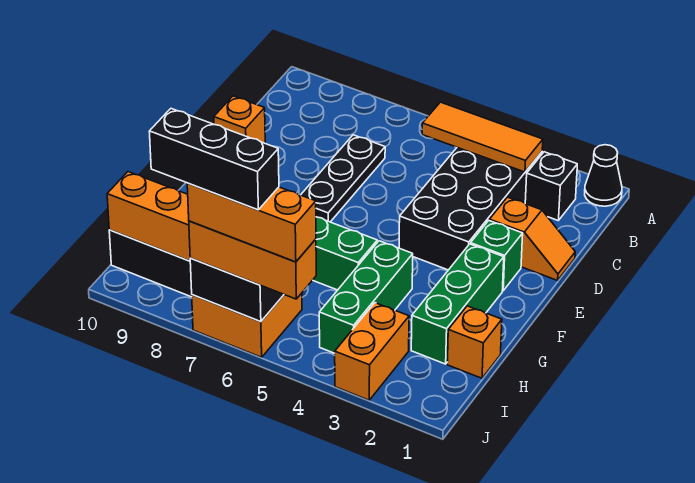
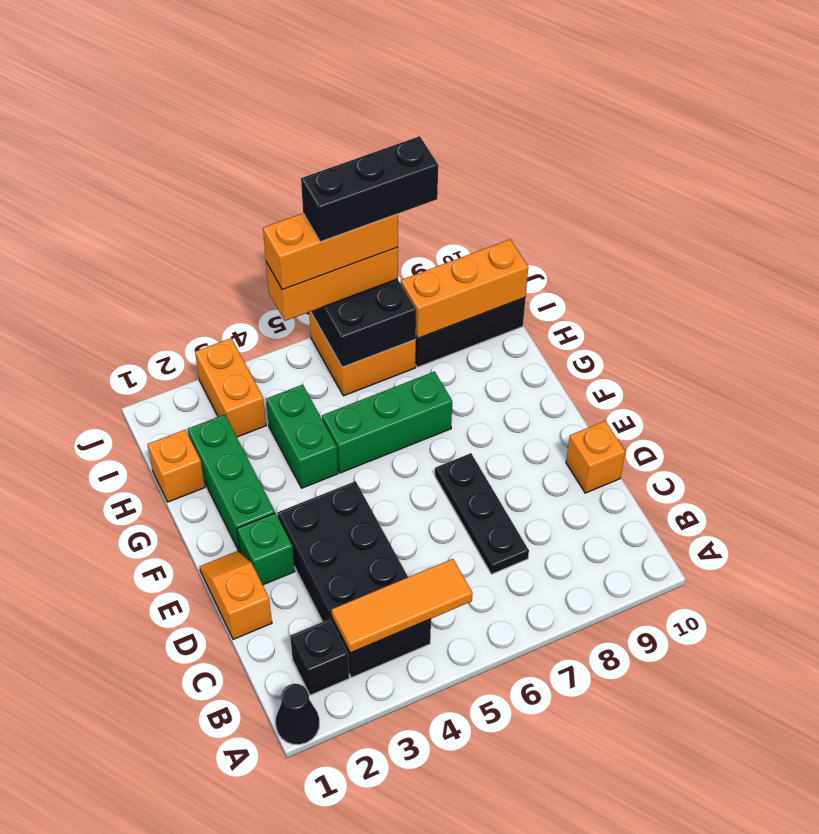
orange 1x2 slope [489,197,575,280] -> orange 1x2 slope turned to [200,551,272,639]
green 1x3 brick [319,241,413,353] -> green 1x2 brick [266,385,338,488]

